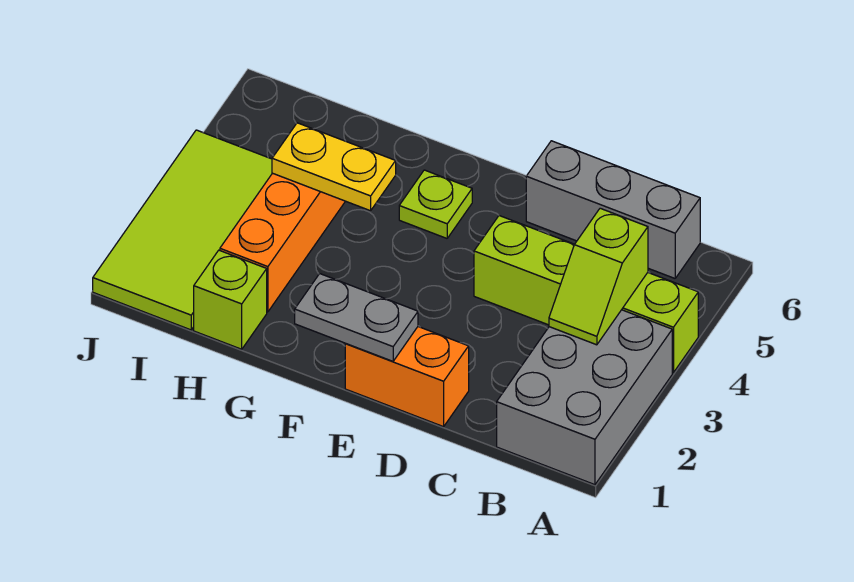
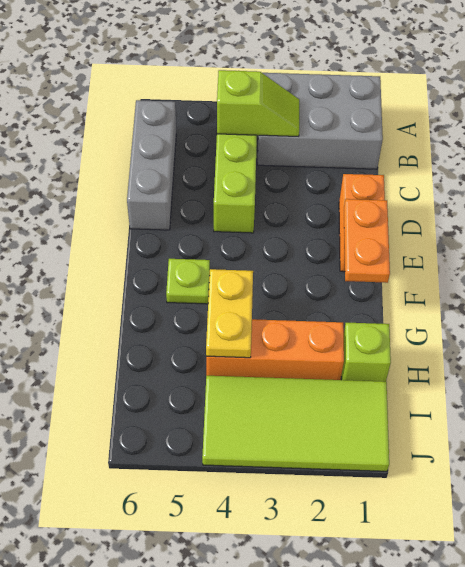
grey 1x2 plate [295,274,418,361] -> orange 1x2 plate [344,199,390,283]

